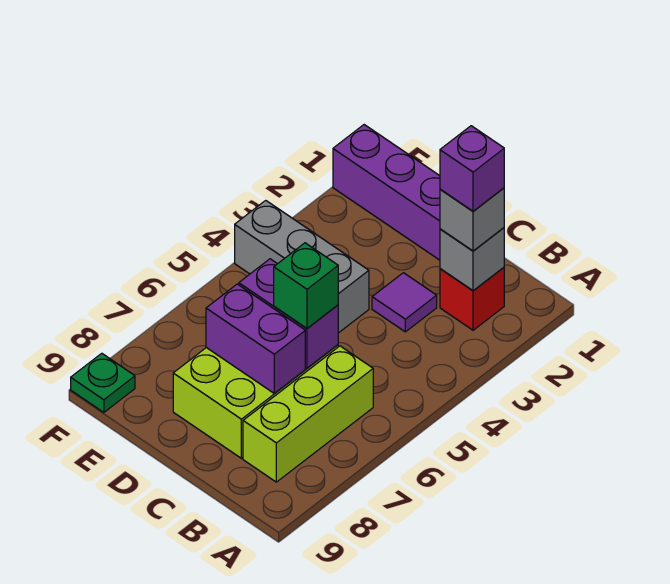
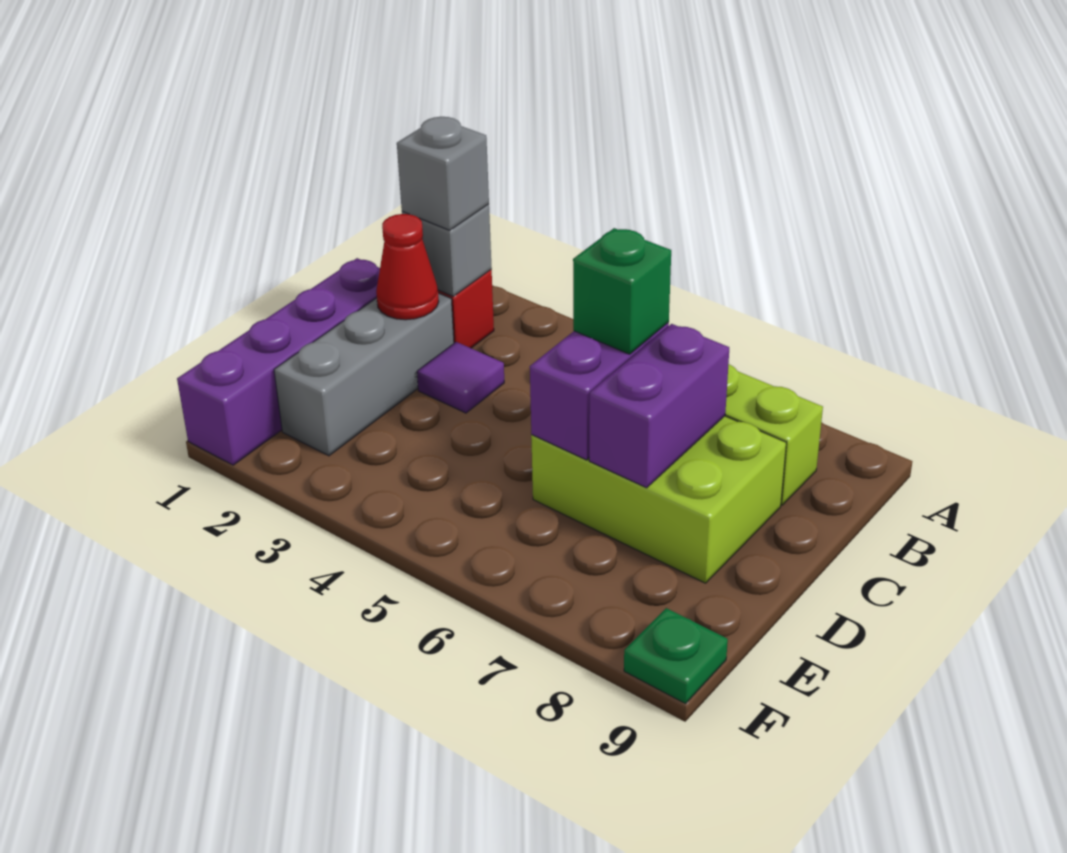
purple 1x1 brick [440,126,504,211] -> none
none -> red 1x1 cone [376,214,439,320]
grey 1x3 brick [235,200,369,333] -> grey 1x3 brick moved to [274,293,454,456]

